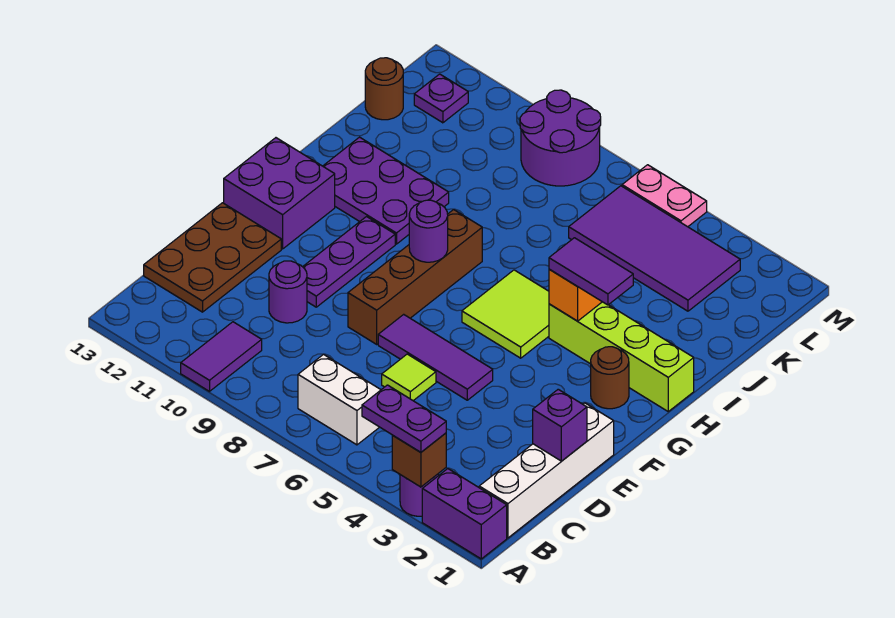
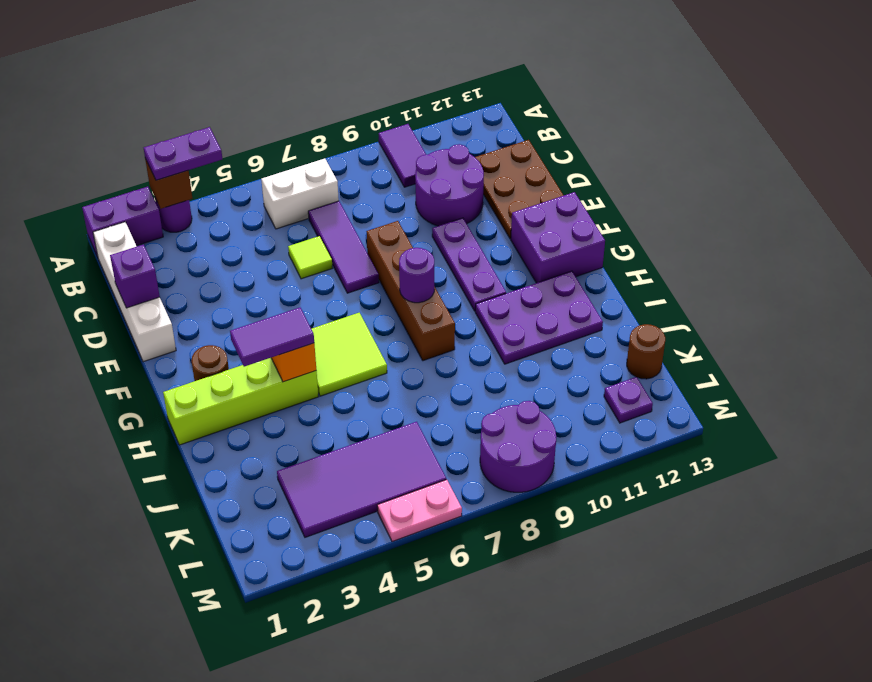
purple 1x1 round brick [269,261,307,323] -> purple 2x2 round brick [415,144,484,226]
purple 1x3 tile [378,314,493,400] -> purple 1x3 tile turned to [308,201,379,293]

